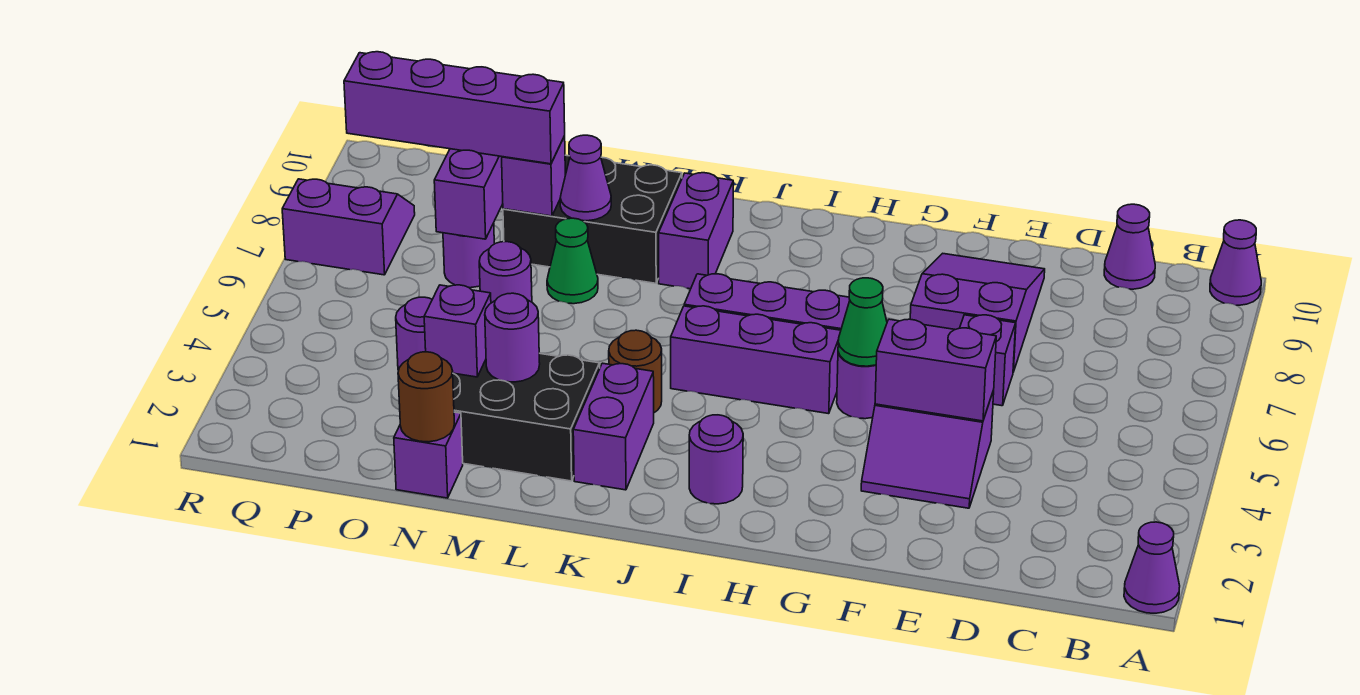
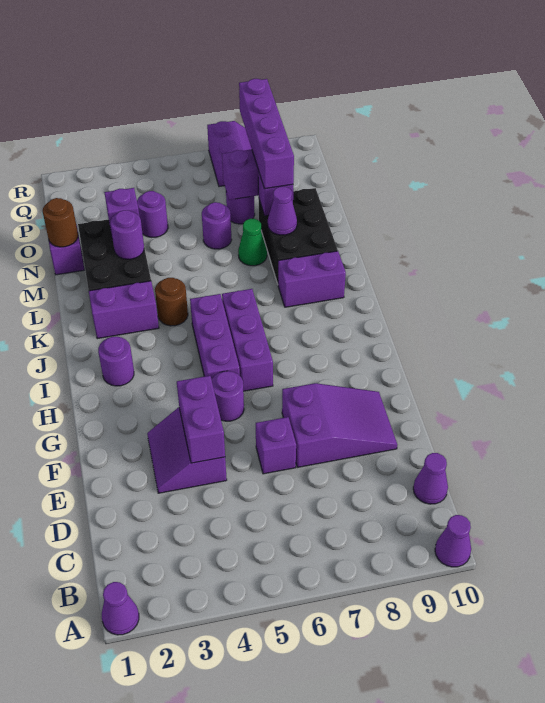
green 1x1 cone [838,278,887,366] -> none

